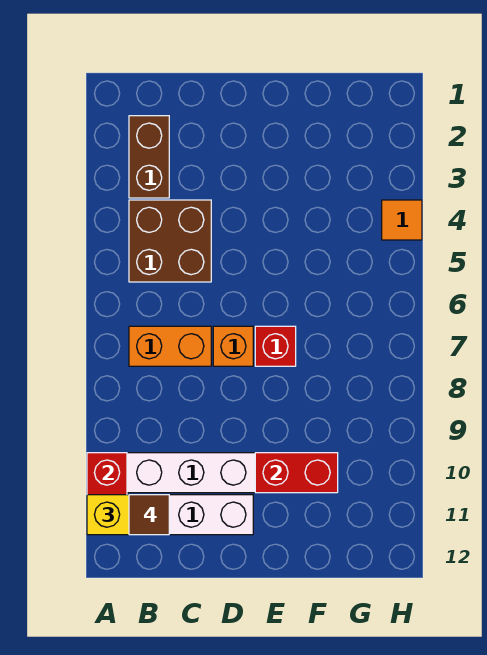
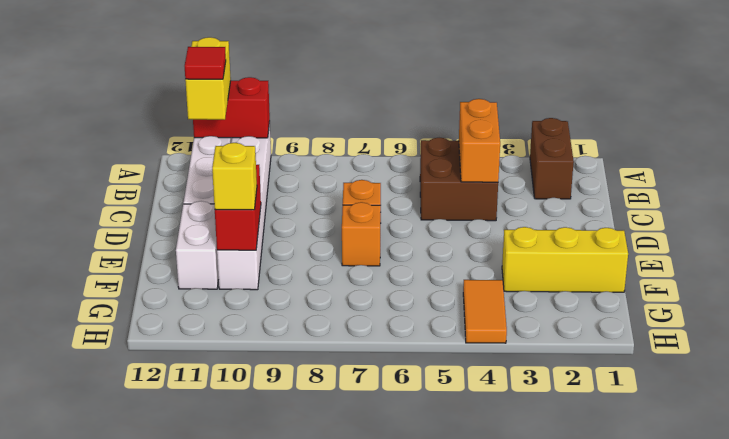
brown 1x2 brick [129,116,169,198] -> brown 1x2 brick turned to [530,118,574,199]
orange 1x2 brick [129,326,211,366] -> orange 1x2 brick moved to [459,99,500,182]
brown 1x1 tile [129,495,169,535] -> red 1x1 tile [185,47,226,79]
red 1x1 brick [255,326,296,366] -> orange 1x1 brick [342,202,381,266]
none -> white 1x2 brick [176,201,219,289]
none -> yellow 1x3 brick [502,227,628,292]
none -> yellow 1x1 brick [212,143,257,210]
orange 1x1 tile [382,200,422,240] -> orange 1x2 tile [463,280,507,343]

